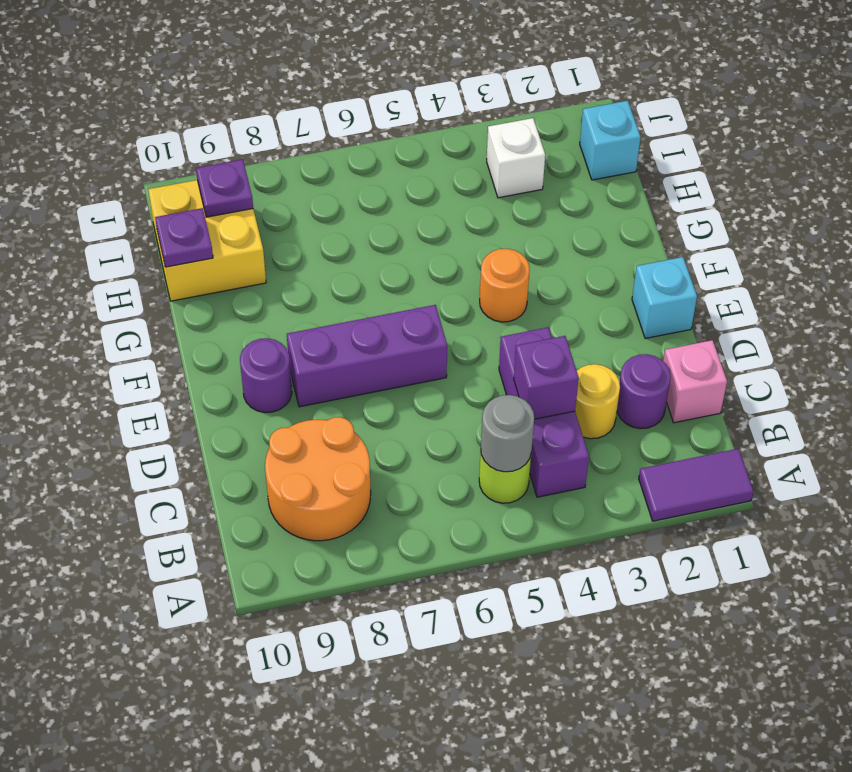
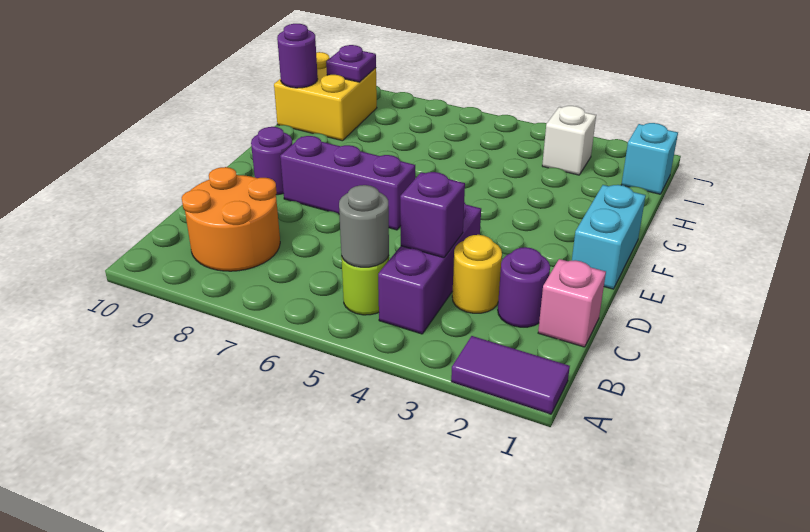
cyan 1x1 brick [632,257,697,339] -> cyan 1x2 brick [572,185,646,289]
orange 1x1 round brick [480,249,529,322] -> none
purple 1x1 plate [155,208,213,267] -> purple 1x1 round brick [277,24,318,88]

